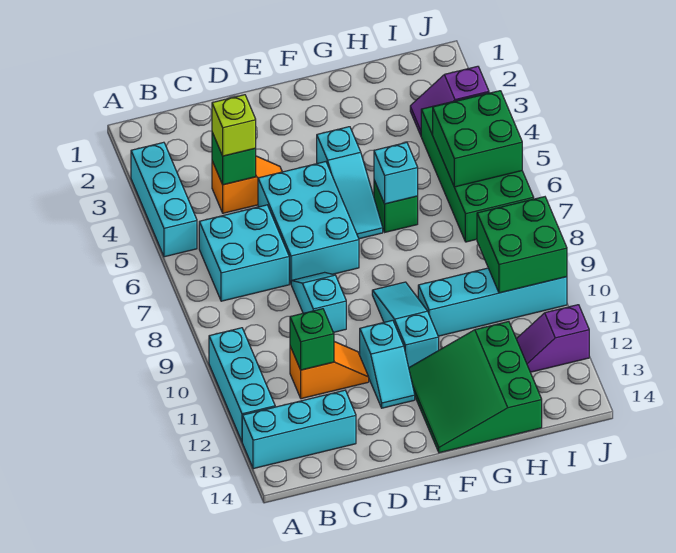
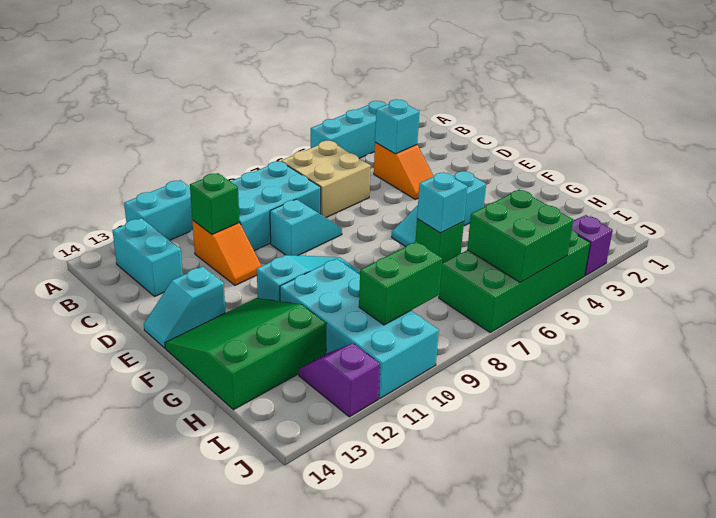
cyan 1x3 brick [209,328,275,441] -> cyan 1x2 brick [124,180,193,240]
cyan 1x3 brick [242,390,356,469] -> cyan 1x2 brick [112,218,183,296]
cyan 2x2 brick [199,205,289,301] -> tan 2x2 brick [281,141,371,218]
green 1x1 brick [212,132,256,185] -> cyan 1x1 brick [375,99,419,154]
lime 1x1 brick [212,95,256,156] -> none
cyan 2x3 brick [258,162,359,283] -> cyan 2x3 brick moved to [231,161,321,251]
cyan 1x2 slope [360,320,415,408] -> cyan 1x2 slope moved to [144,266,225,348]
cyan 1x4 brick [418,268,567,336] -> cyan 2x4 brick [280,258,439,398]
green 2x2 brick [477,197,567,293] -> green 1x2 brick [359,242,442,325]

